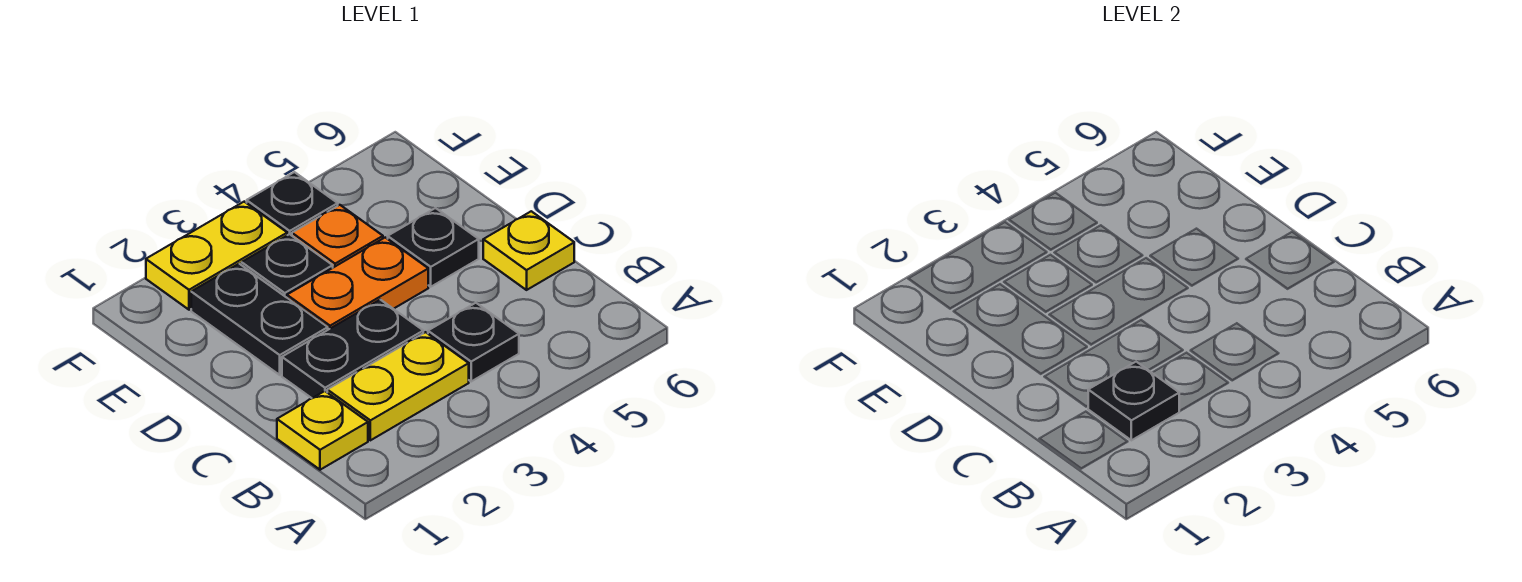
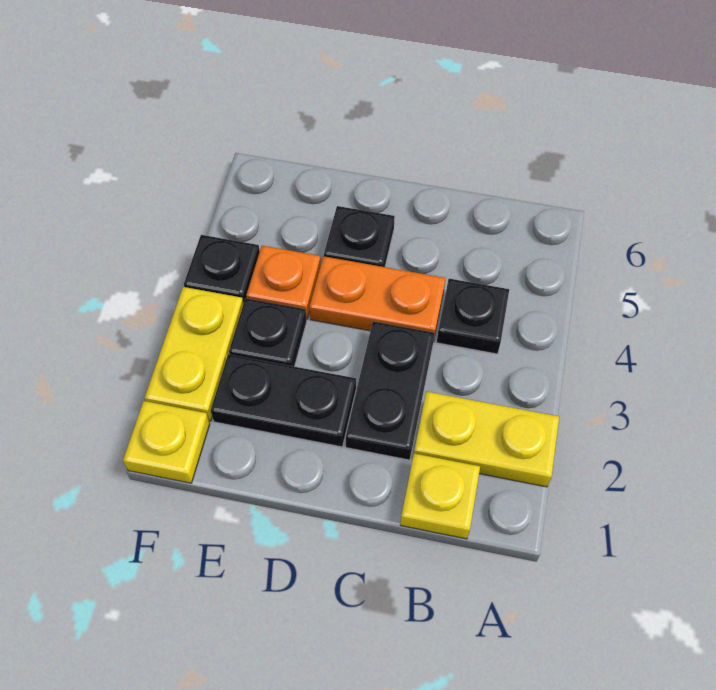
yellow 1x2 plate [327,332,469,440] -> yellow 1x2 plate turned to [414,391,559,487]
black 1x1 plate [1088,362,1179,440] -> none
yellow 1x1 plate [483,211,574,290] -> yellow 1x1 plate moved to [123,401,210,483]
orange 1x2 plate [287,238,428,330] -> orange 1x2 plate turned to [309,256,445,342]

